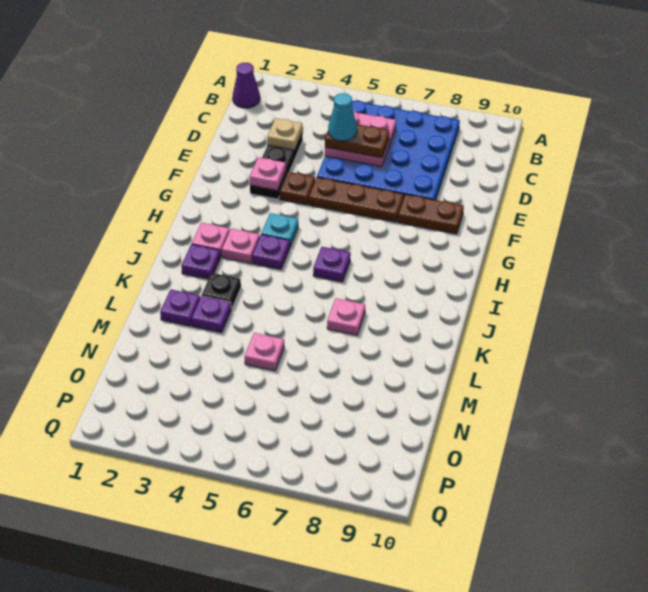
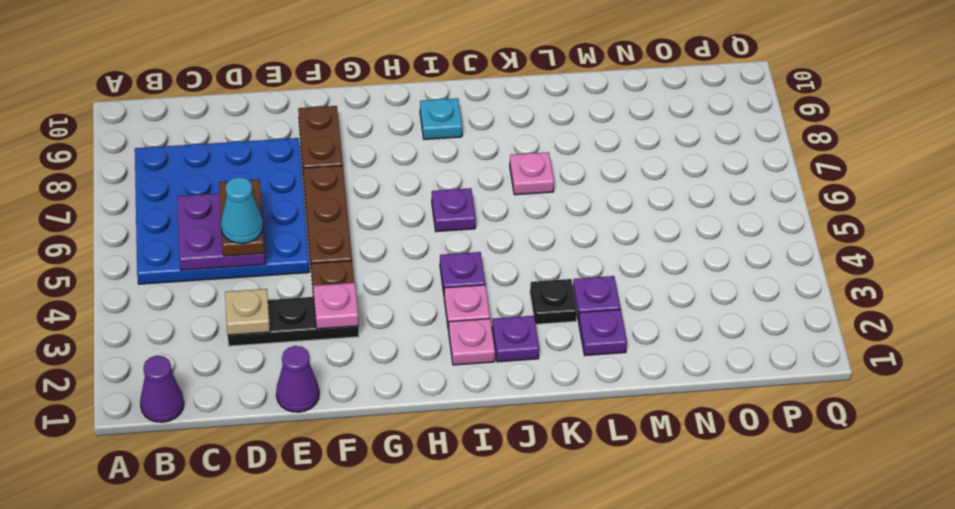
pink 2x2 plate [325,111,396,167] -> purple 2x2 plate [177,193,266,270]
none -> purple 1x1 cone [276,346,319,412]
cyan 1x1 plate [261,213,298,247] -> cyan 1x1 plate moved to [420,98,462,139]
pink 1x1 plate [245,333,284,371] -> none

